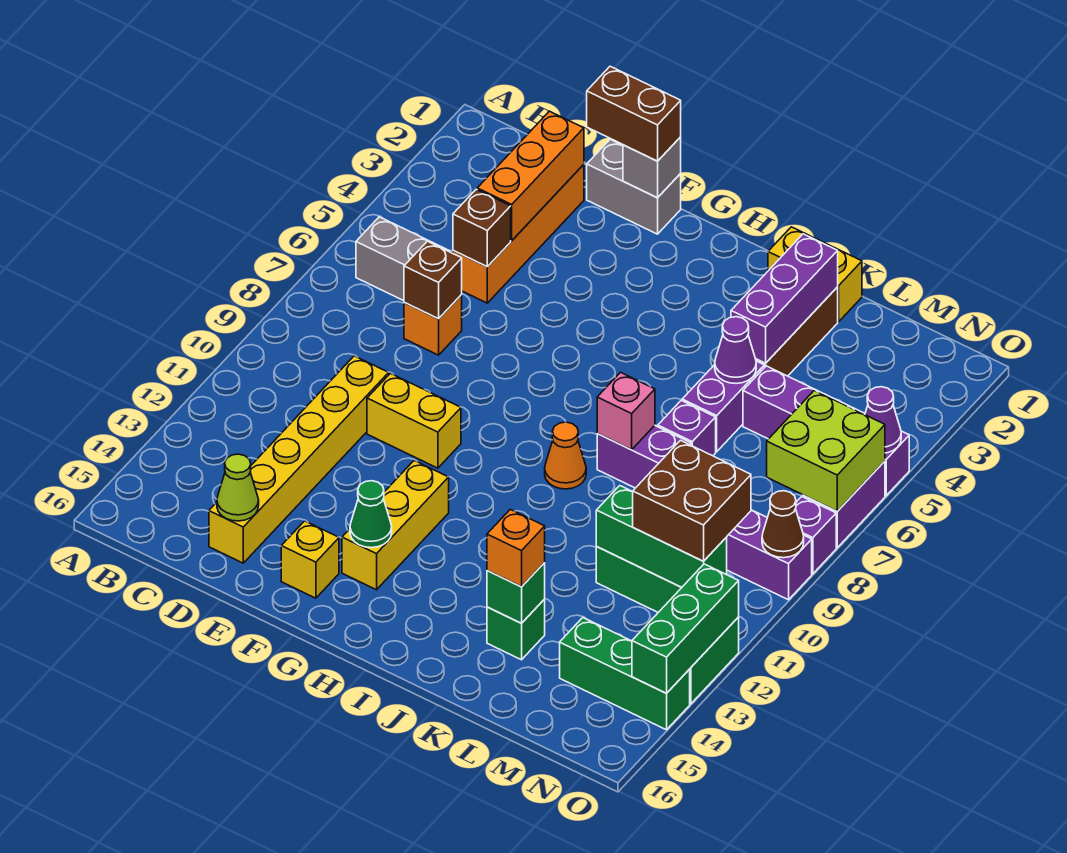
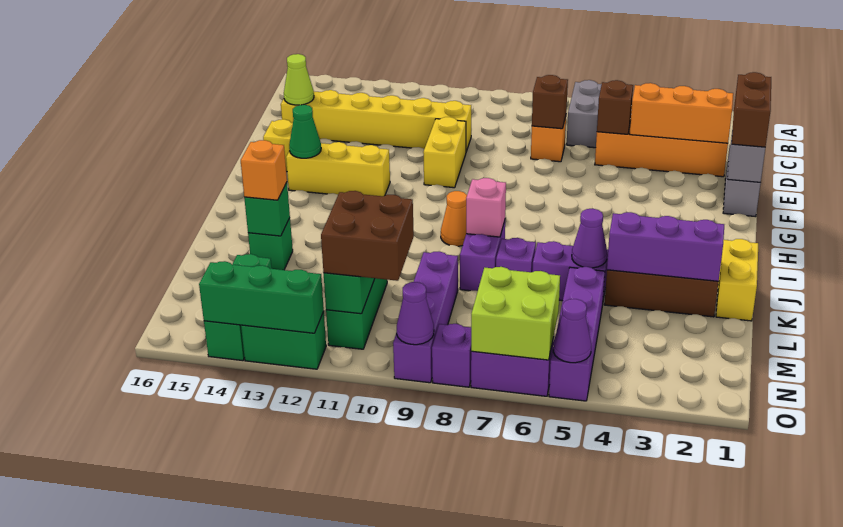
brown 1x1 cone [762,491,804,558] -> purple 1x1 cone [397,282,434,345]

